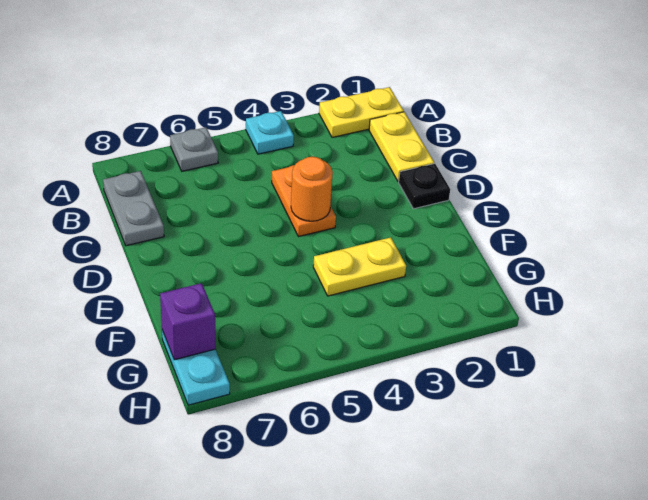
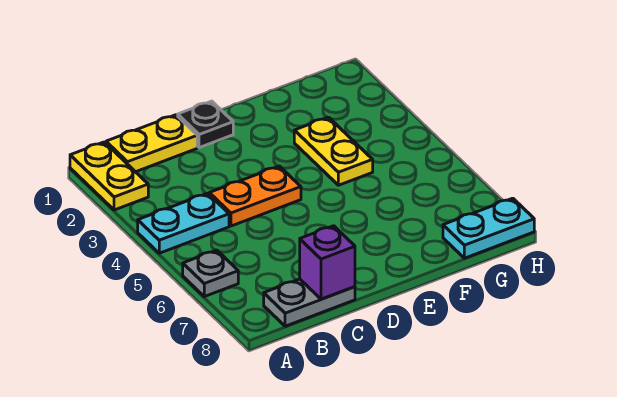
cyan 1x1 plate [246,111,294,154] -> cyan 1x2 plate [138,193,229,253]
orange 1x1 round brick [291,157,333,221] -> none
purple 1x1 brick [160,283,216,360] -> purple 1x1 brick moved to [300,226,355,299]

